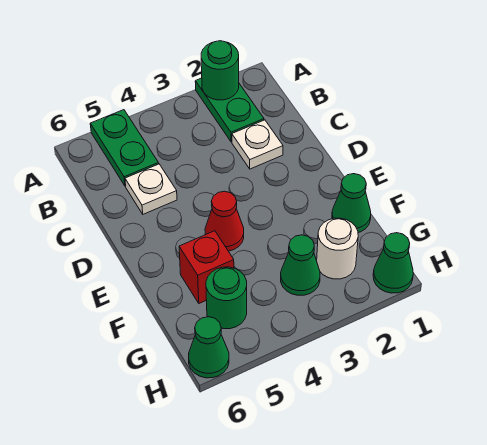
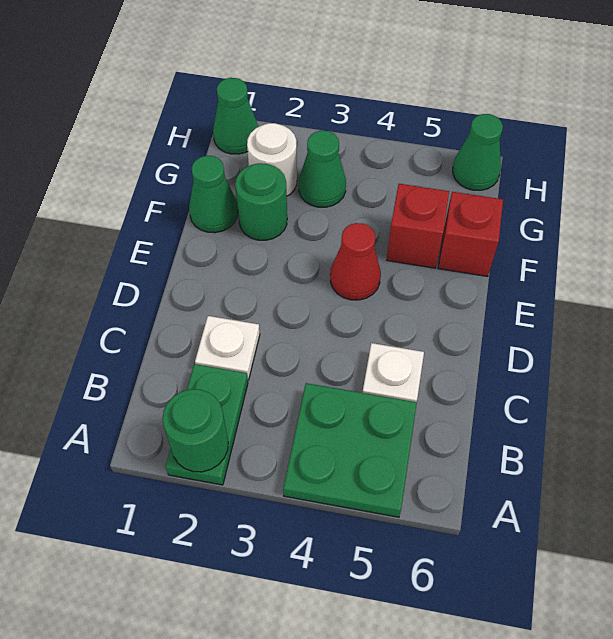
green 1x2 plate [90,110,159,186] -> green 2x2 plate [283,383,417,517]
none -> red 1x1 brick [438,192,503,276]
green 1x1 round brick [206,267,247,329] -> green 1x1 round brick moved to [235,163,287,240]

